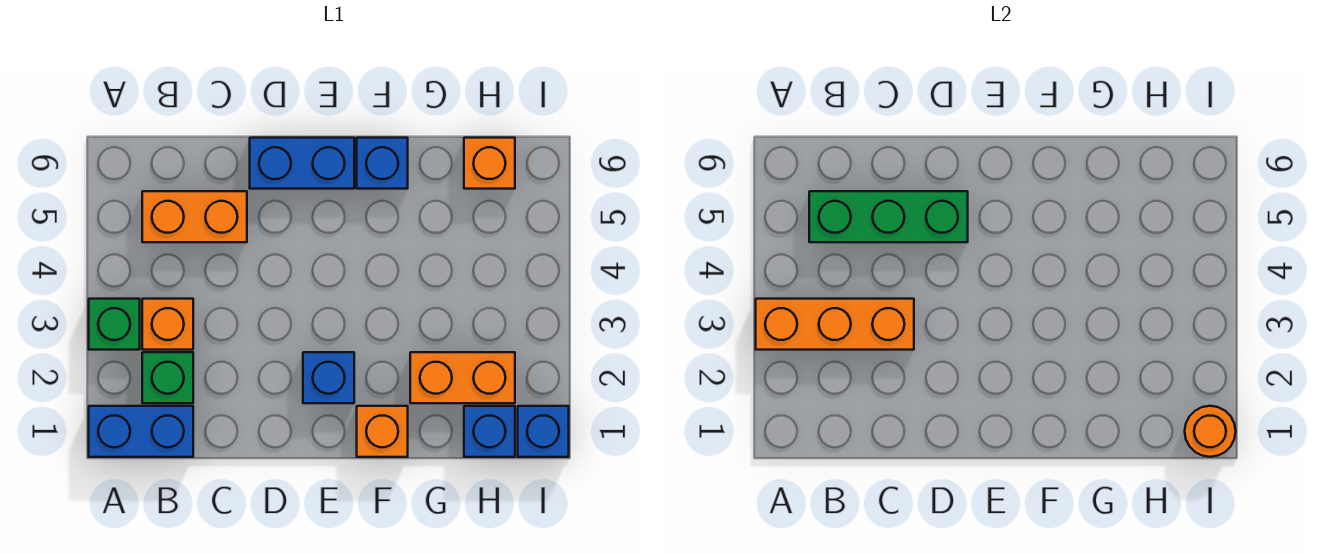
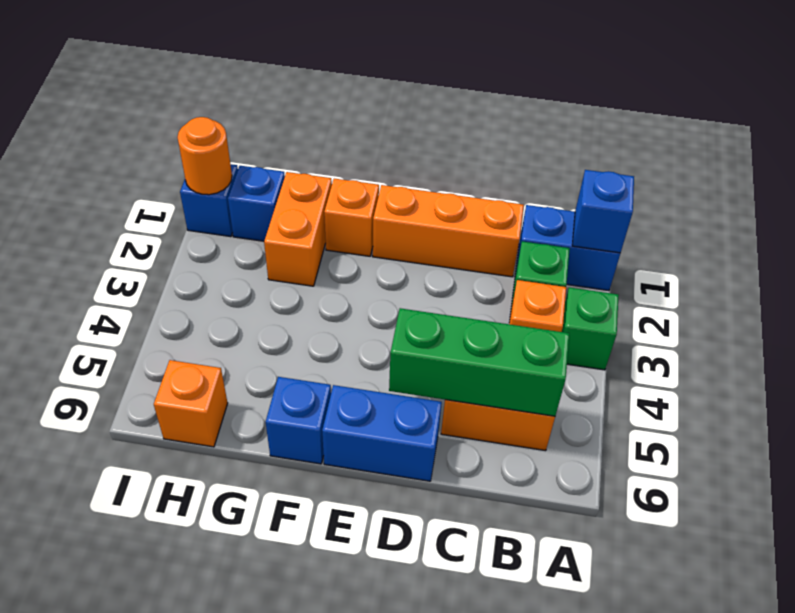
orange 1x3 brick [756,299,914,350] -> orange 1x3 brick moved to [373,185,524,277]
blue 1x1 brick [303,352,354,403] -> blue 1x1 brick moved to [572,170,634,253]
orange 1x2 brick [410,352,515,403] -> orange 1x2 brick turned to [264,172,332,286]

